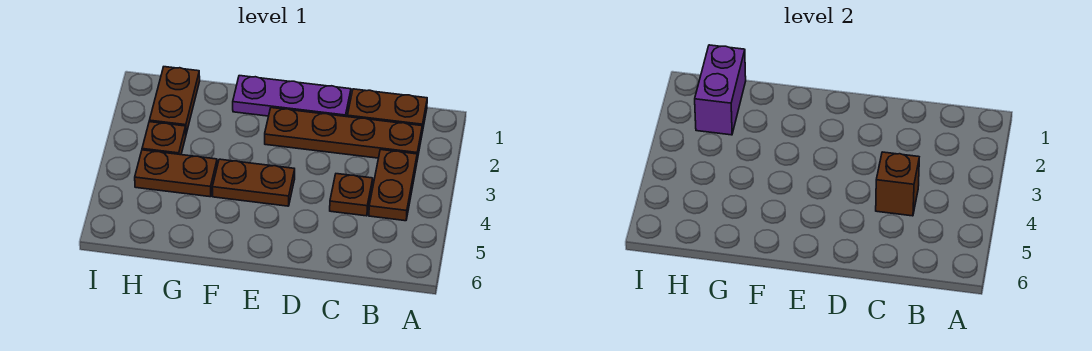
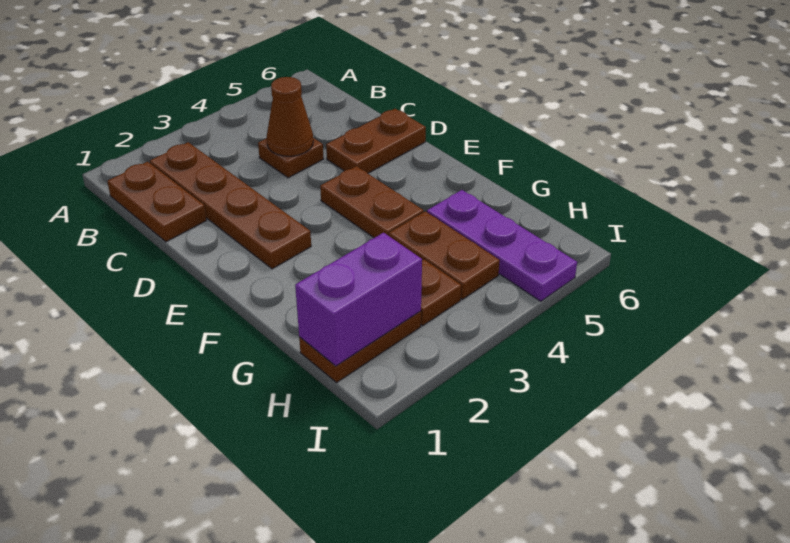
brown 1x2 plate [369,150,417,221] -> brown 1x2 plate moved to [326,109,426,173]
brown 1x1 brick [876,152,919,216] -> brown 1x1 cone [267,77,313,156]
purple 1x3 plate [233,76,351,117] -> purple 1x3 plate moved to [427,190,577,301]

